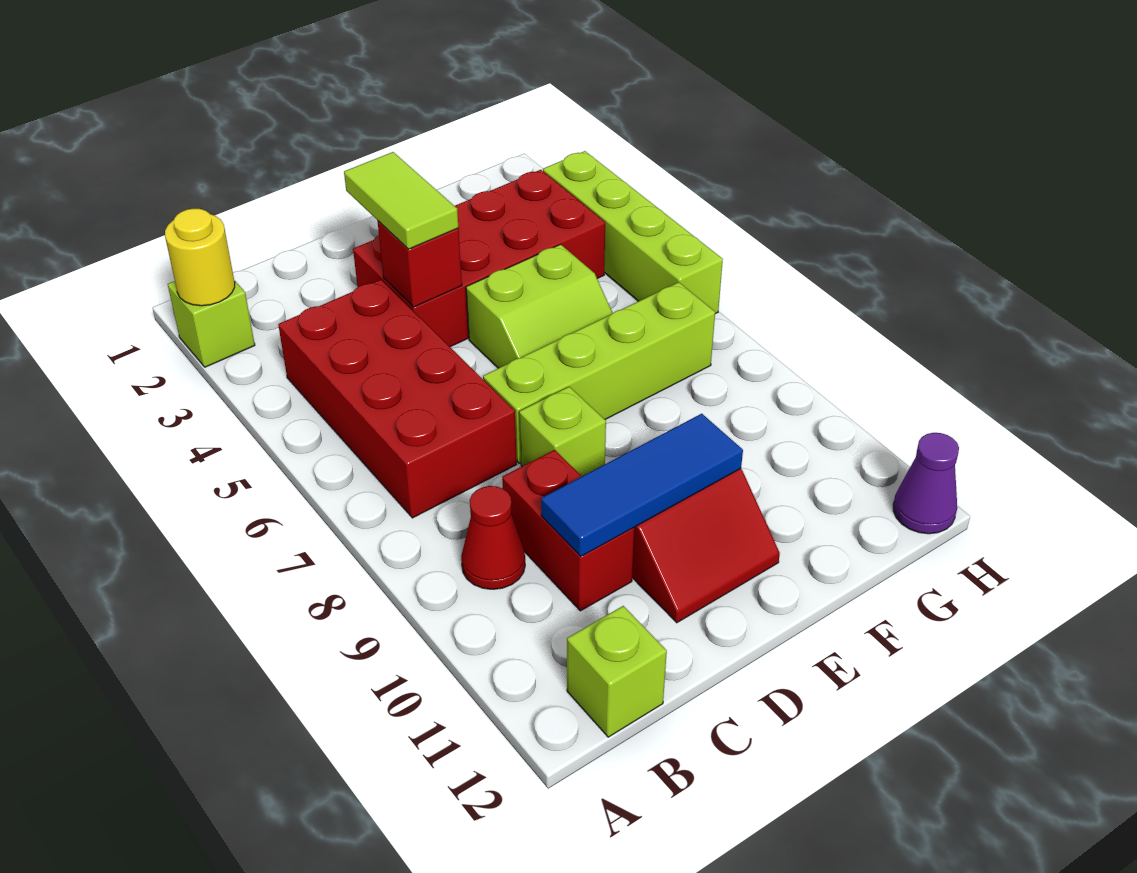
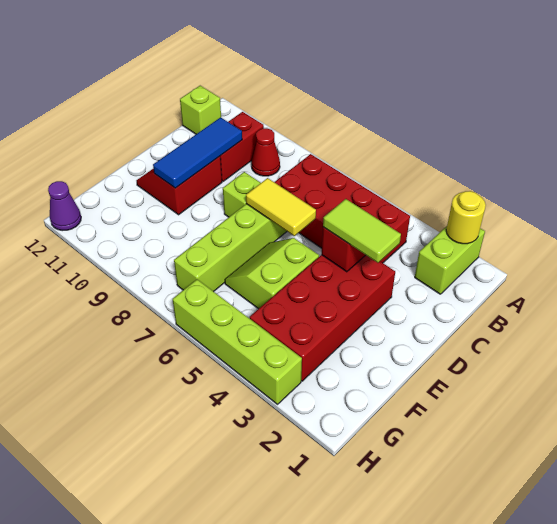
lime 1x1 brick [168,280,255,367] -> lime 1x2 brick [415,226,485,294]
red 1x2 brick [502,450,634,611] -> red 1x2 brick turned to [220,112,264,181]
none -> yellow 1x2 tile [246,178,316,236]

